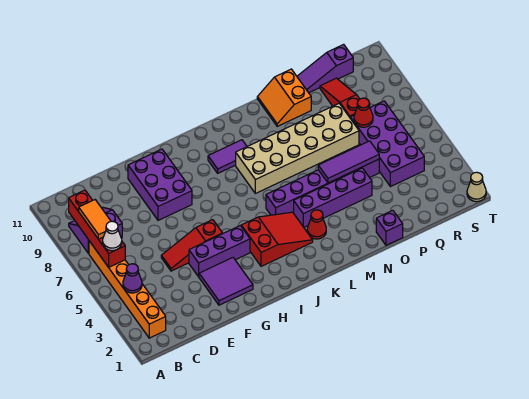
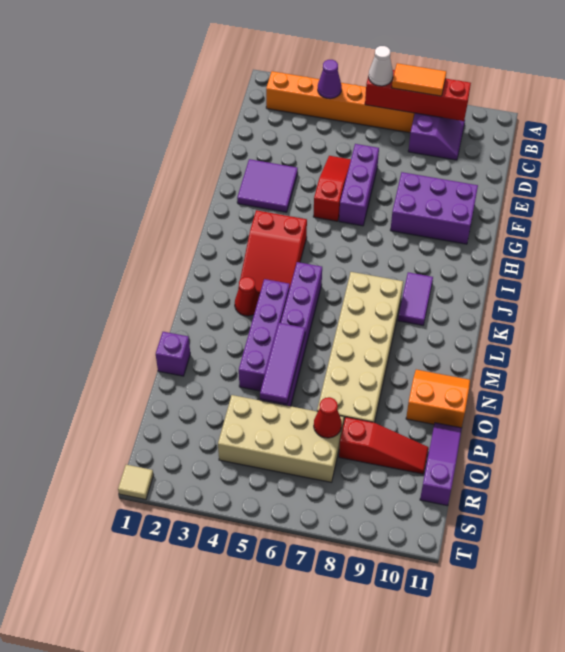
purple 1x3 brick [189,226,250,277] -> purple 1x3 brick moved to [339,144,379,226]
purple 2x4 brick [350,101,424,187] -> tan 2x4 brick [218,395,344,482]
tan 1x1 cone [467,172,486,202] -> tan 1x1 tile [118,465,153,500]

